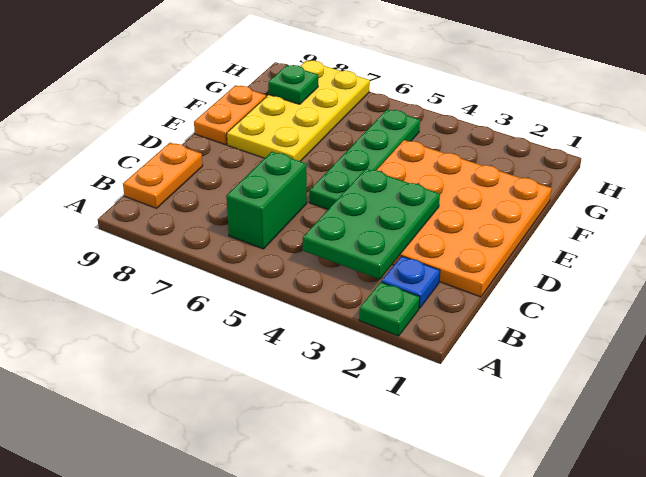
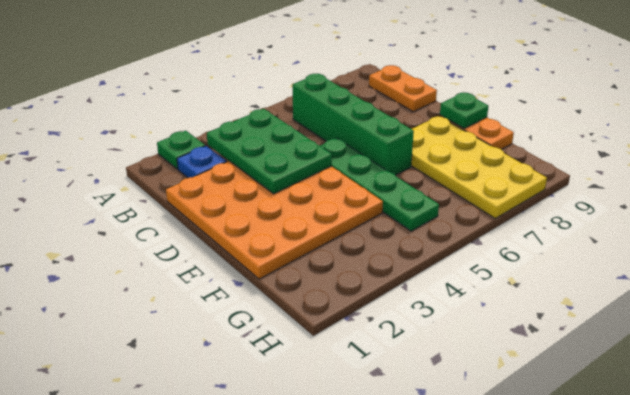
green 1x2 brick [226,152,307,249] -> green 1x4 brick [292,74,414,175]
green 1x1 plate [268,65,318,104] -> green 1x1 plate moved to [440,93,488,129]

